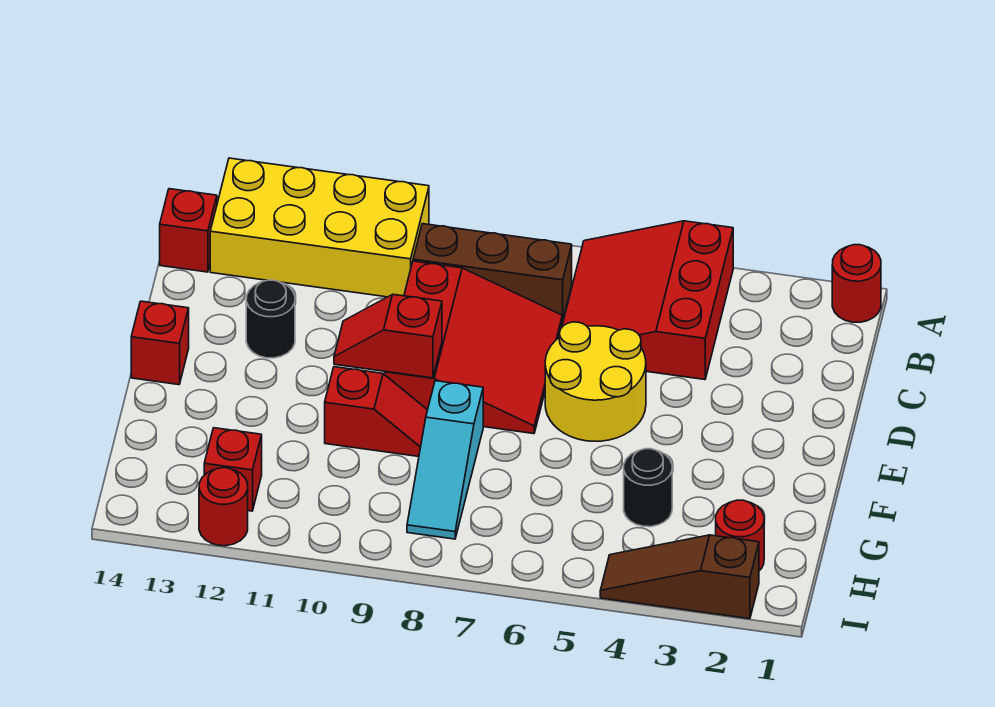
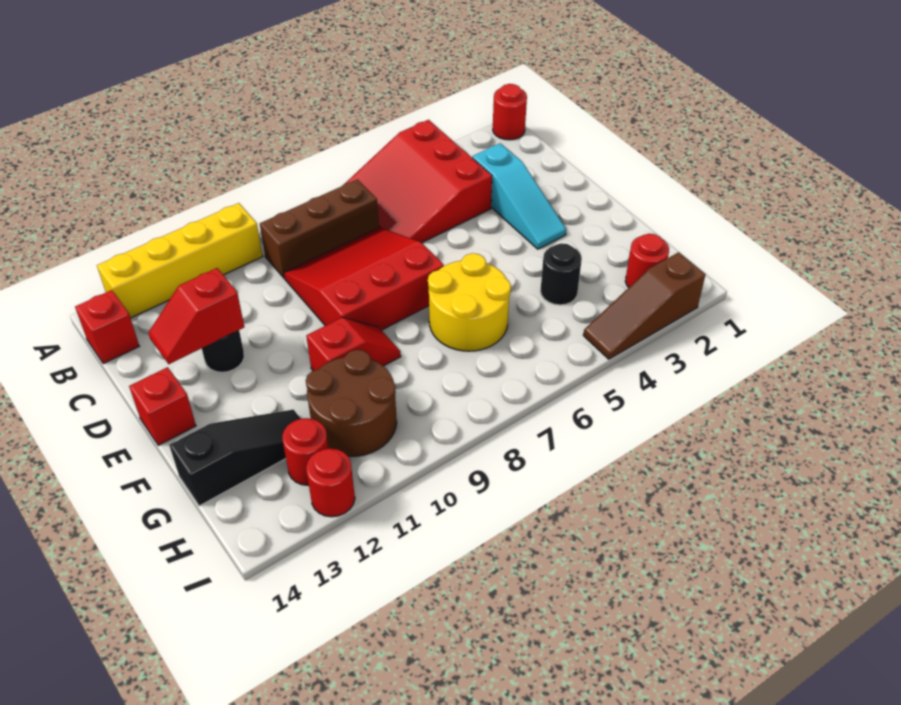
yellow 2x4 brick [210,158,429,297] -> yellow 1x4 brick [97,203,263,318]
red 3x3 slope [385,261,562,434] -> red 3x3 slope turned to [284,227,444,330]
yellow 2x2 round brick [545,322,646,441] -> yellow 2x2 round brick moved to [428,253,511,351]
red 1x2 slope [334,294,442,378] -> red 1x2 slope moved to [148,268,244,364]
cyan 1x3 slope [407,381,483,539] -> cyan 1x3 slope moved to [472,143,566,249]
none -> brown 2x2 round brick [306,350,397,457]
none -> black 1x3 slope [169,410,301,506]
red 1x1 brick [204,428,262,511] -> red 1x1 round brick [282,418,328,485]

